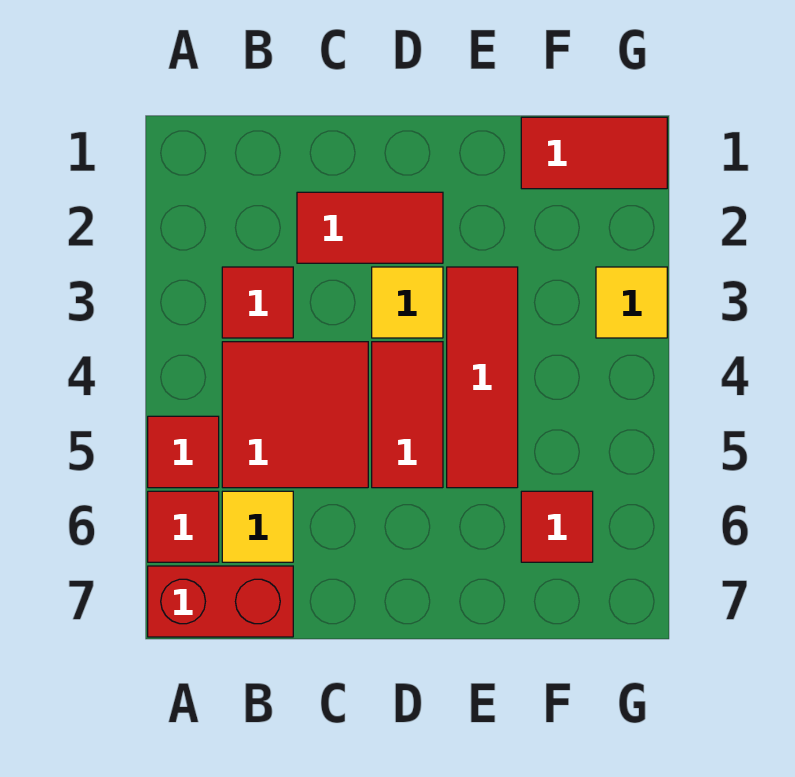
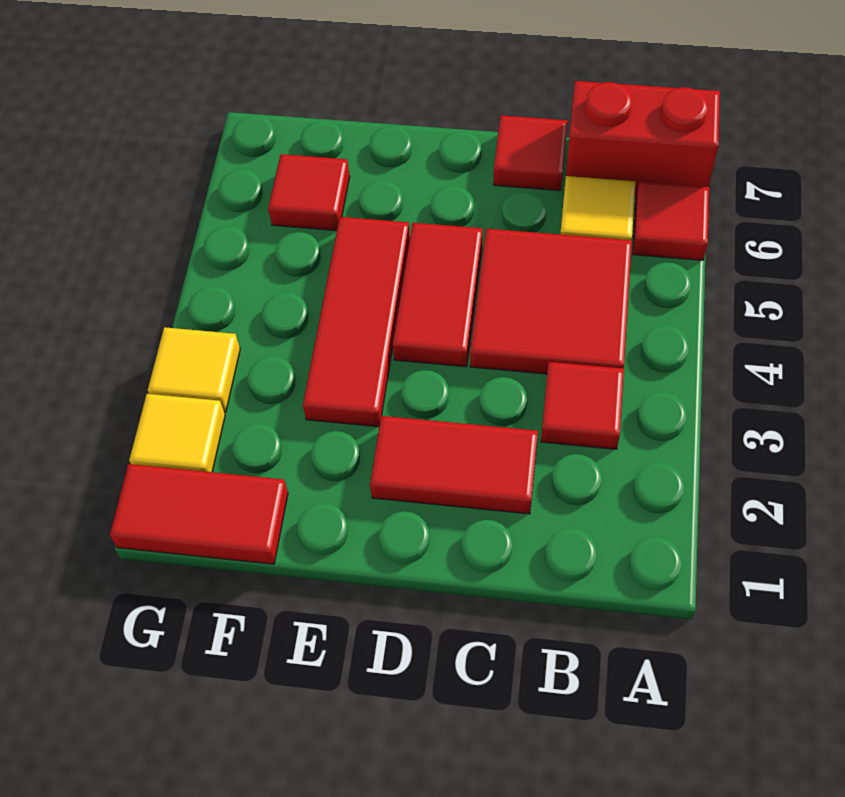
red 1x1 tile [148,416,219,488] -> red 1x1 tile moved to [493,115,568,191]
yellow 1x1 tile [372,267,443,338] -> yellow 1x1 tile moved to [129,394,225,472]

